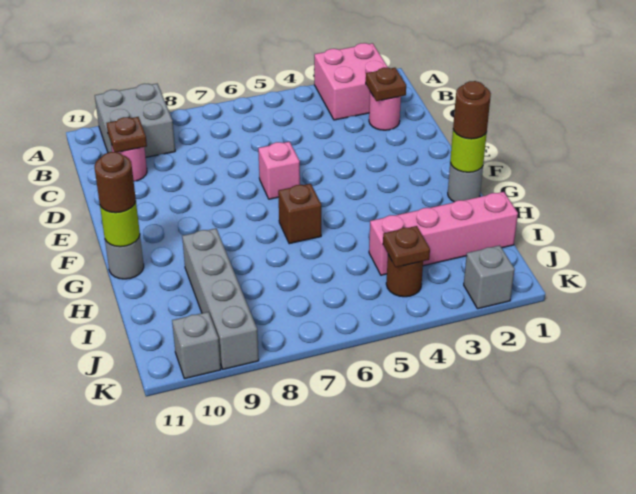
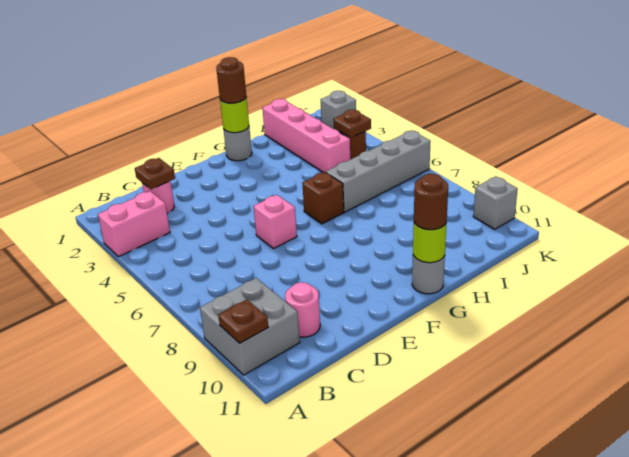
pink 2x2 brick [314,43,388,120] -> pink 1x2 brick [98,191,170,257]
brown 1x1 plate [107,117,147,152] -> brown 1x1 plate moved to [218,300,268,343]
grey 1x4 brick [182,228,259,369] -> grey 1x4 brick moved to [326,131,431,212]

